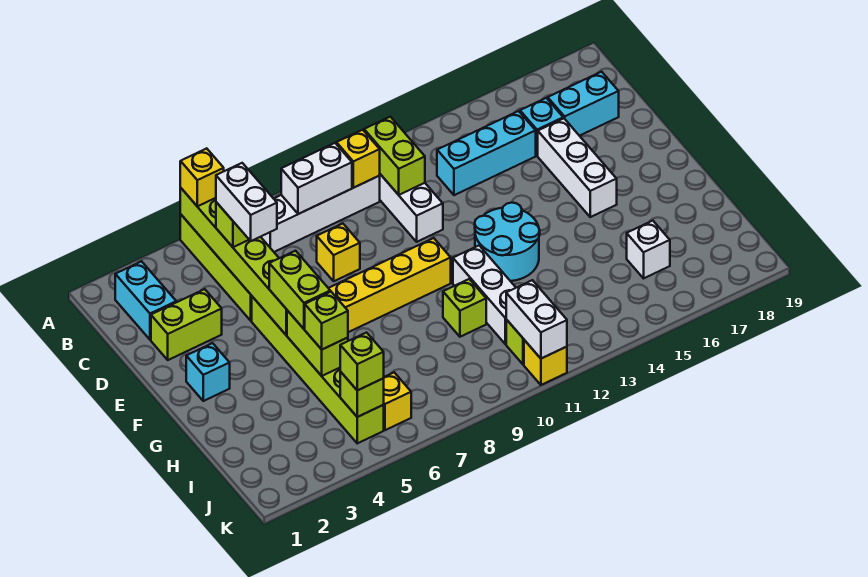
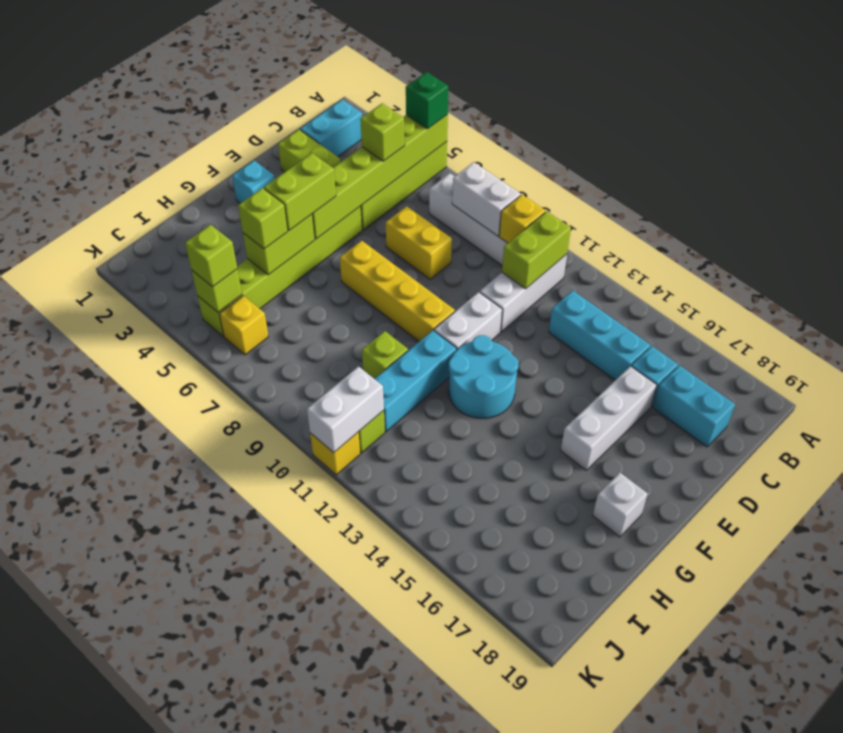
yellow 1x1 brick [180,148,224,206] -> green 1x1 brick [406,72,448,129]
white 1x2 brick [216,163,277,241] -> white 1x2 brick moved to [434,292,502,349]
yellow 1x1 brick [317,224,360,281] -> yellow 1x2 brick [385,206,452,279]
white 1x3 brick [453,246,516,344] -> cyan 1x3 brick [375,330,457,432]
white 1x1 brick [627,221,670,278] -> white 1x1 brick moved to [593,473,648,537]

